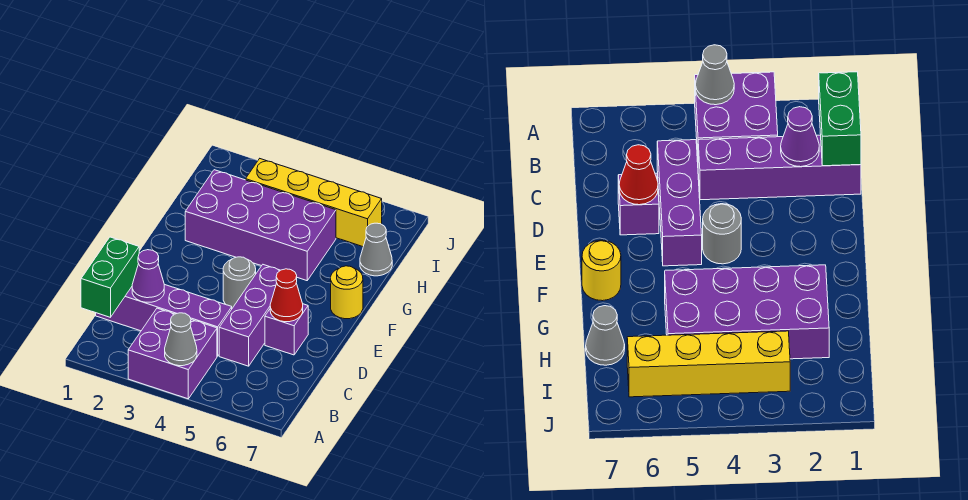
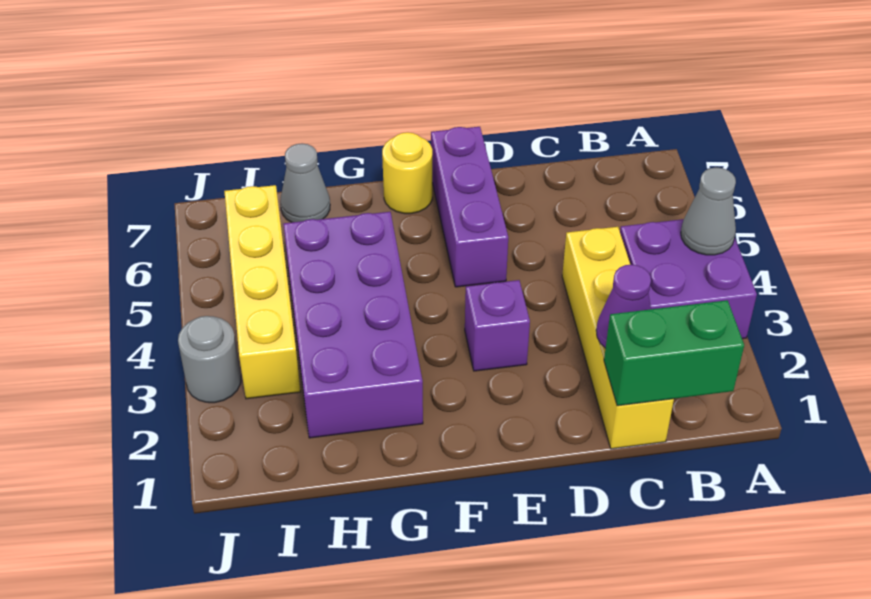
purple 1x4 brick [96,284,232,356] -> yellow 1x4 brick [562,227,674,449]
purple 1x3 brick [219,265,280,366] -> purple 1x3 brick turned to [431,127,508,287]
purple 1x1 brick [265,304,308,355] -> purple 1x1 brick moved to [465,280,530,371]
red 1x1 cone [270,269,303,322] -> none
grey 1x1 round brick [223,257,256,308] -> grey 1x1 round brick moved to [178,316,241,403]

